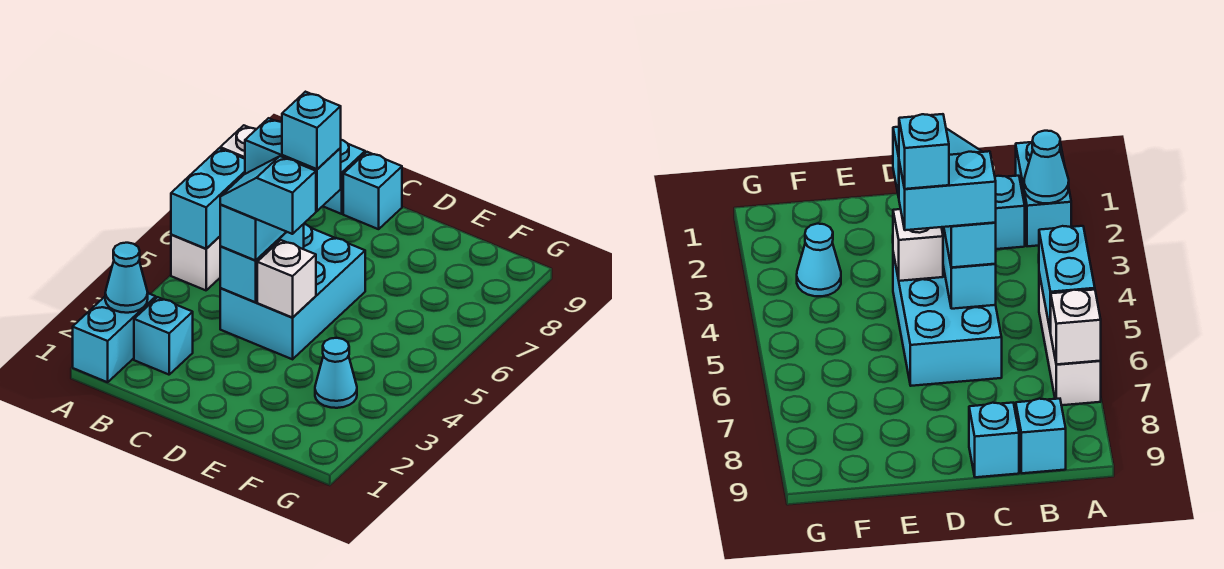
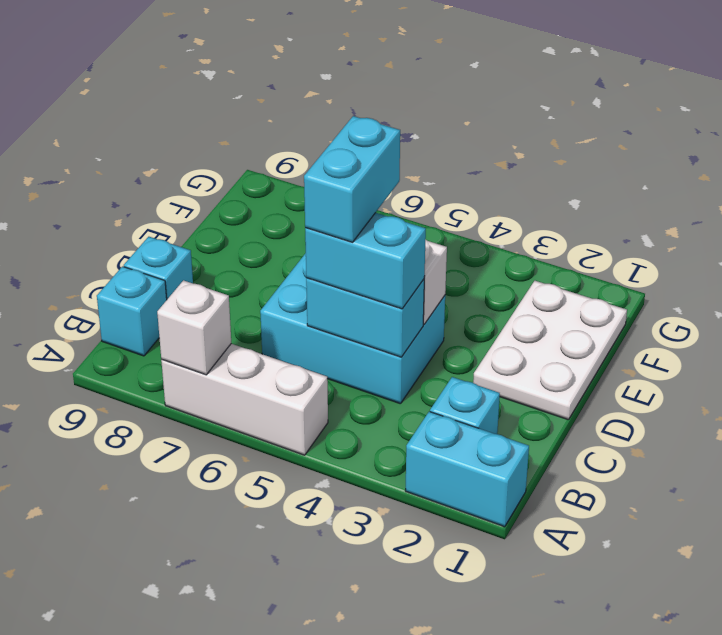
cyan 1x1 cone [105,243,148,313] -> none
cyan 1x2 brick [171,148,245,249] -> none
cyan 1x2 slope [220,156,316,234] -> none
none -> white 2x3 plate [473,281,627,420]
cyan 1x1 brick [282,92,341,169] -> none
cyan 1x1 cone [315,338,357,408] -> none

